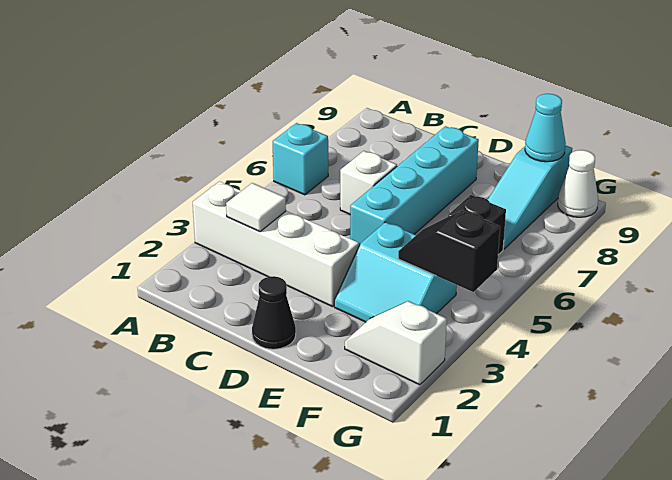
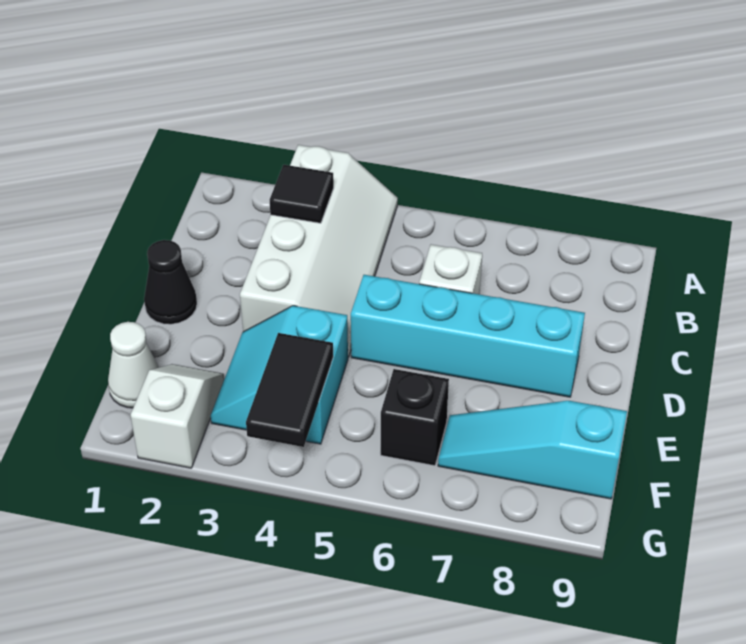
cyan 1x1 brick [273,123,328,195] -> none
white 1x1 tile [226,183,286,232] -> black 1x1 tile [270,165,334,223]
black 1x2 slope [398,210,500,292] -> black 1x2 tile [246,333,333,447]
cyan 1x1 cone [525,94,566,162] -> none
white 1x1 cone [558,150,598,217] -> white 1x1 cone moved to [108,322,159,408]

